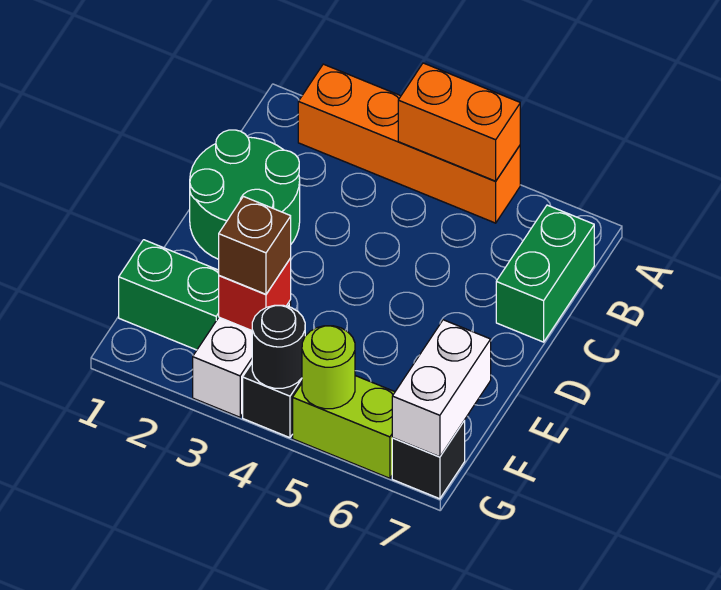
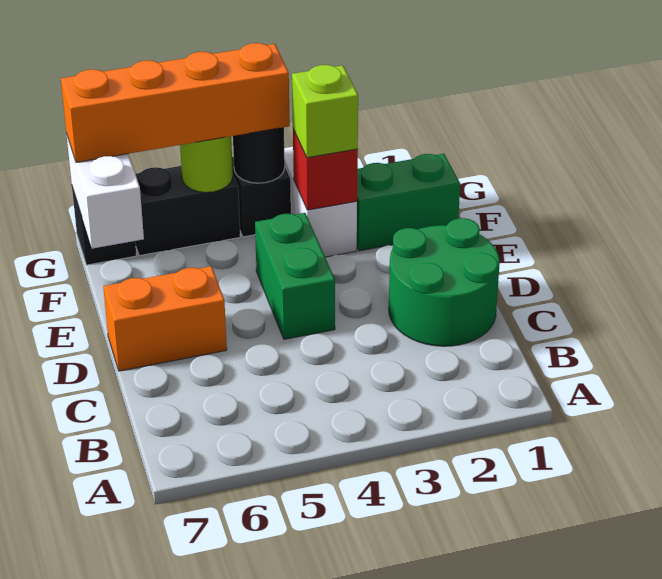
orange 1x4 brick [298,64,520,223] -> orange 1x4 brick moved to [61,43,290,162]
orange 1x2 brick [398,63,520,181] -> orange 1x2 brick moved to [103,266,227,371]
green 1x2 brick [496,205,594,342] -> green 1x2 brick moved to [255,213,335,339]
brown 1x1 brick [219,197,291,294] -> lime 1x1 brick [292,65,358,158]
lime 1x2 brick [293,376,395,478] -> black 1x2 brick [135,166,240,256]

